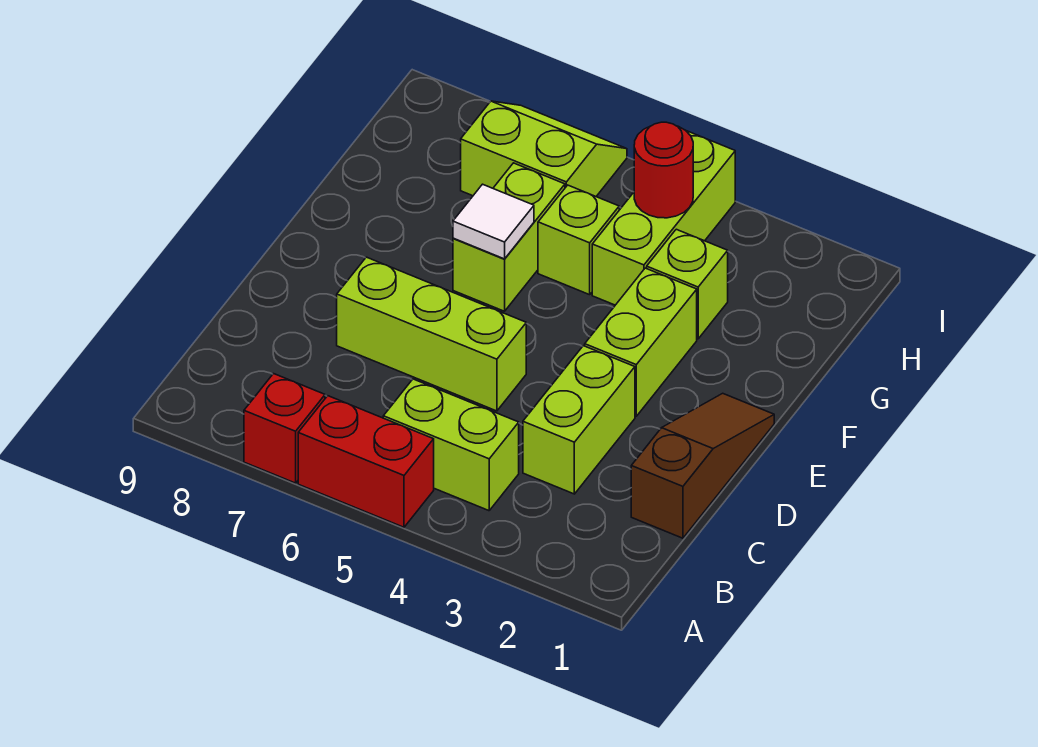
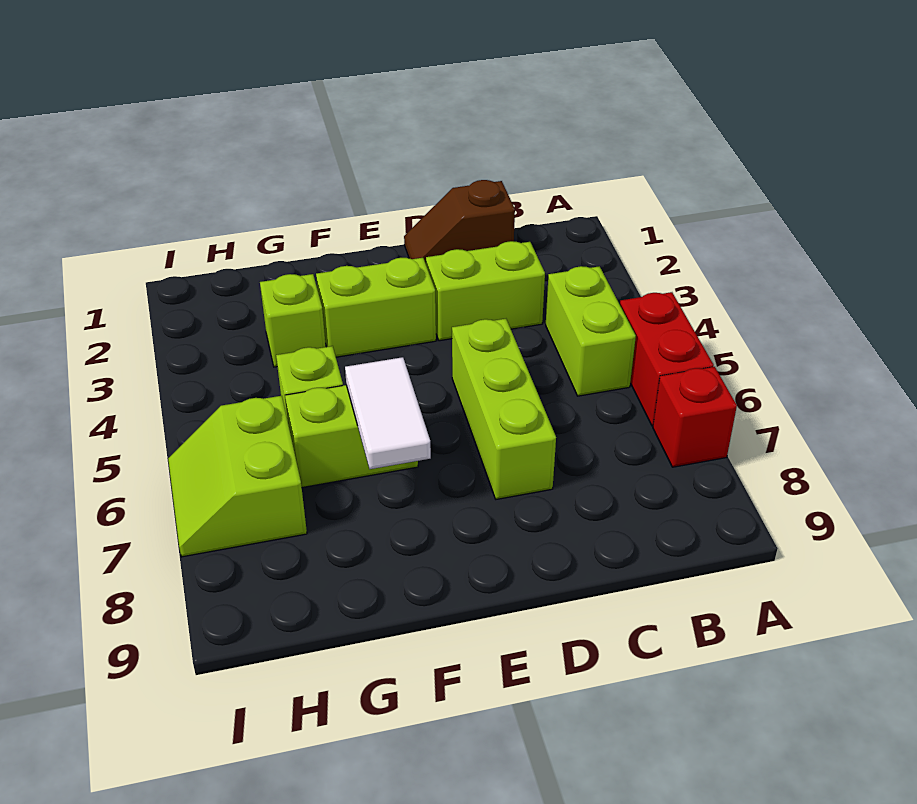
brown 1x3 slope [631,393,774,538] -> brown 1x2 slope [404,180,515,263]
white 1x1 tile [453,184,534,259] -> white 1x2 tile [345,357,431,469]
lime 1x3 brick [592,131,735,305] -> none
red 1x1 round brick [634,122,693,218] -> none

